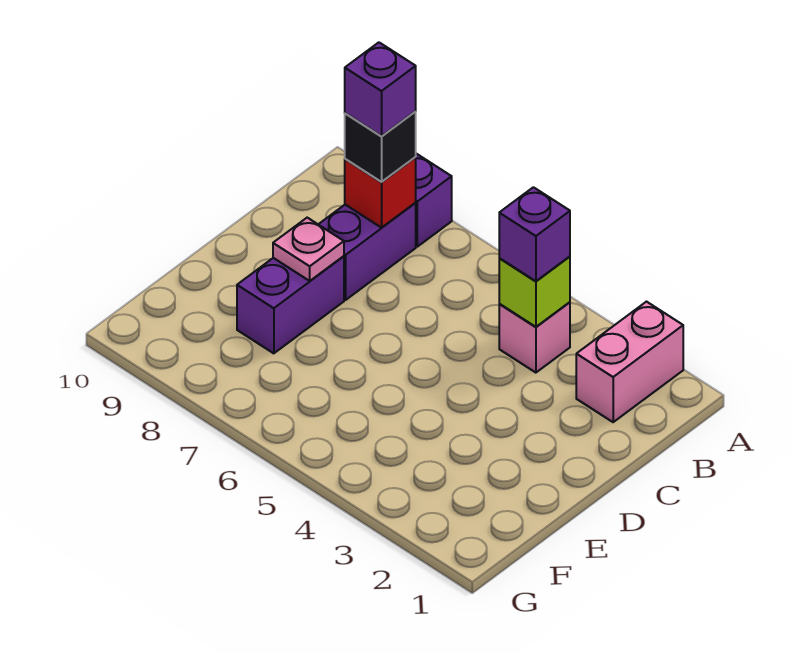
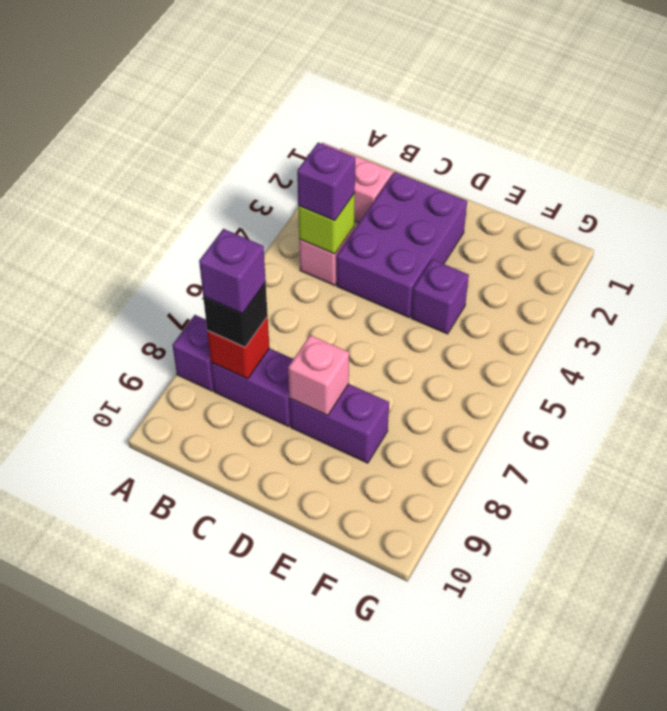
none -> purple 2x3 brick [337,172,467,317]
pink 1x1 plate [273,218,344,281] -> pink 1x1 brick [288,335,349,416]
none -> purple 1x1 brick [411,259,469,334]

